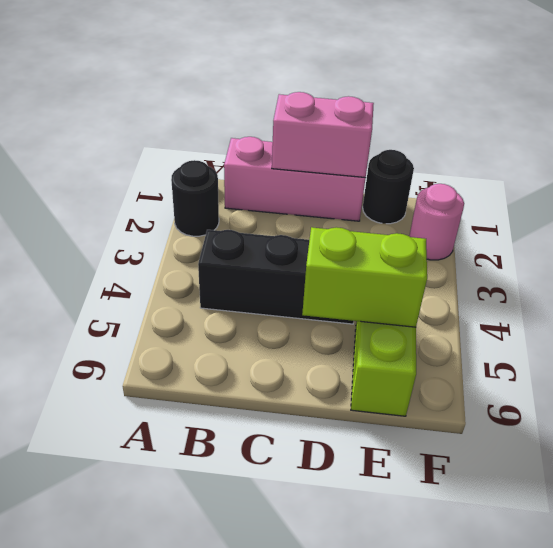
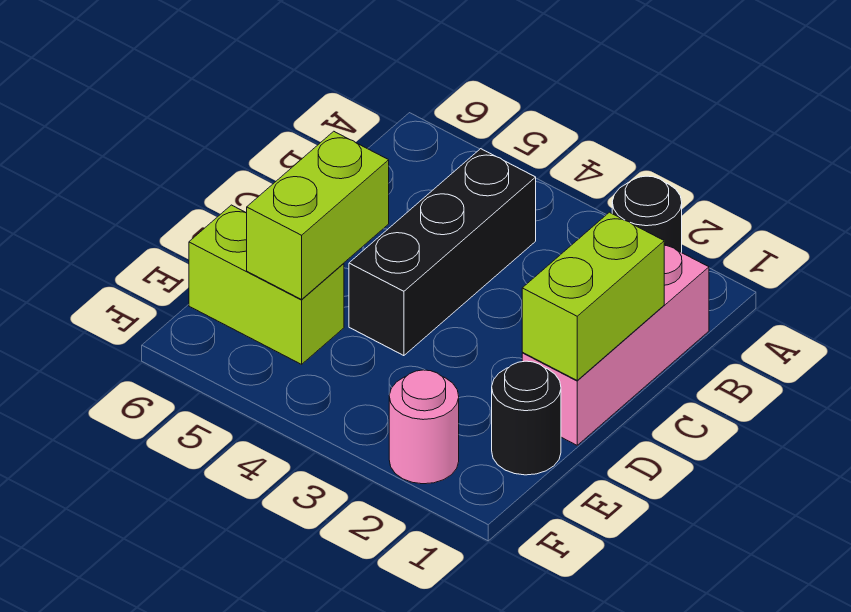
pink 1x2 brick [272,92,374,178] -> lime 1x2 brick [522,212,664,380]

